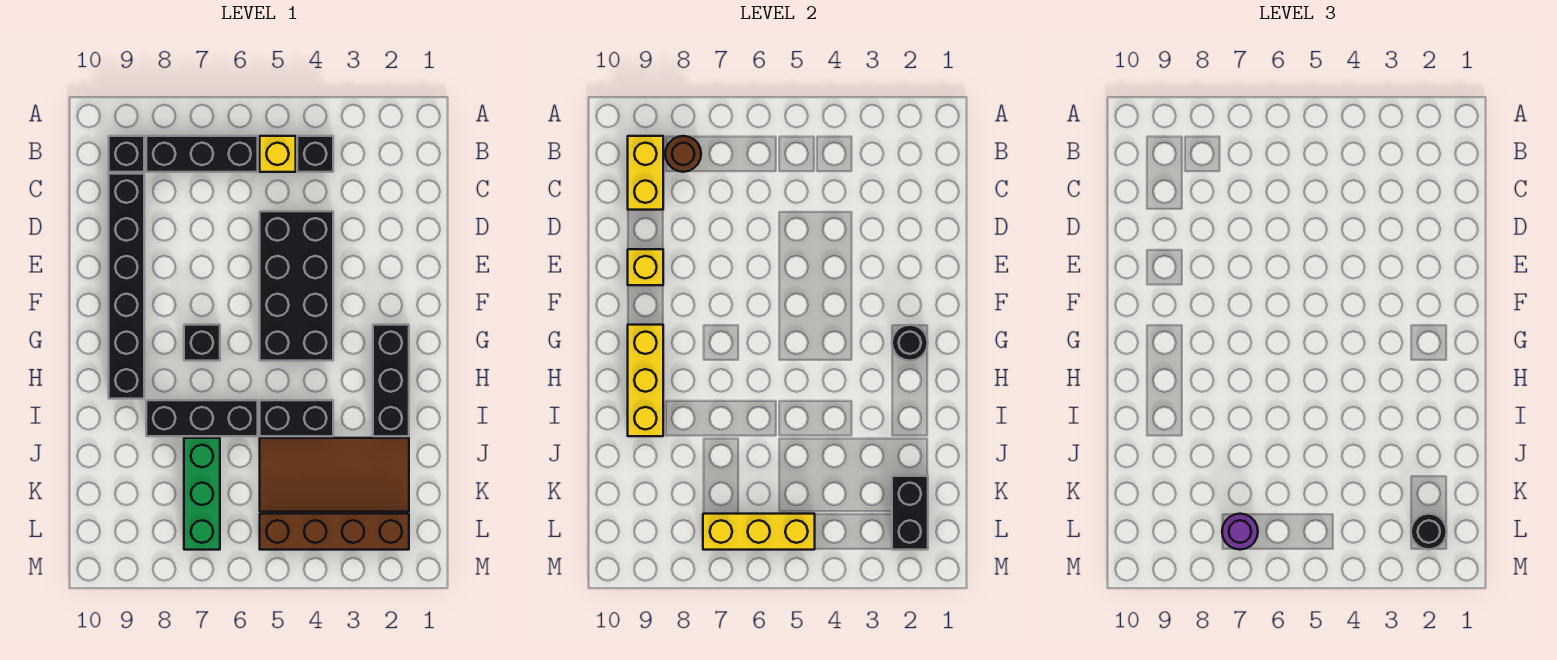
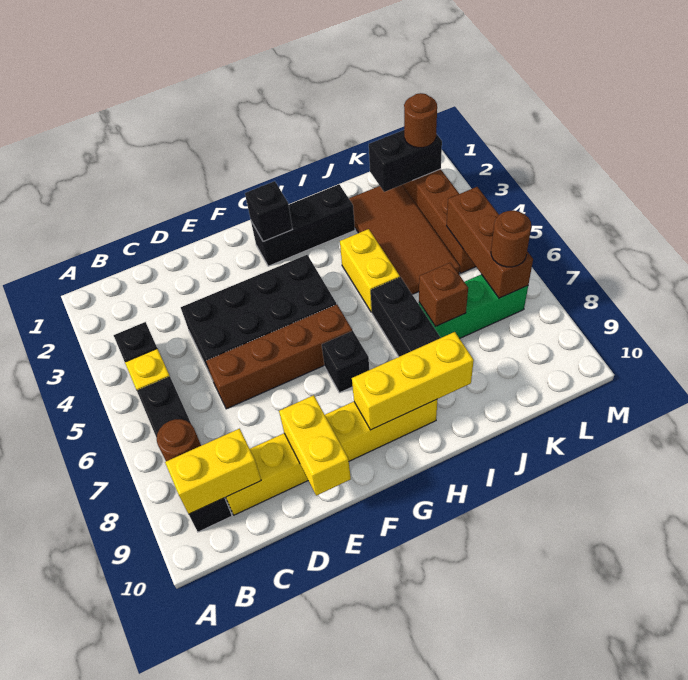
black 1x6 brick [109,174,144,399] -> yellow 1x6 brick [226,399,437,515]
none -> brown 1x4 brick [206,304,353,409]
yellow 1x1 brick [628,249,663,285] -> yellow 1x2 brick [279,395,351,496]
black 1x1 round brick [892,325,928,361] -> black 1x1 brick [245,181,292,242]
black 1x2 brick [260,400,333,436] -> yellow 1x2 brick [340,229,400,312]
none -> brown 1x1 brick [419,263,468,326]
black 1x1 round brick [1411,514,1447,550] -> brown 1x1 round brick [404,93,437,148]
yellow 1x3 brick [703,514,815,550] -> brown 1x3 brick [447,187,533,298]
purple 1x1 round brick [1222,514,1258,550] -> brown 1x1 round brick [491,210,531,267]

